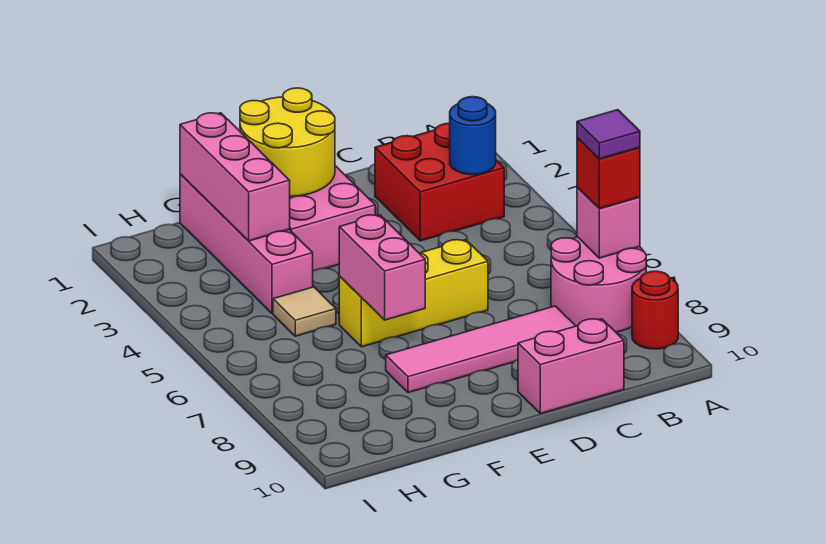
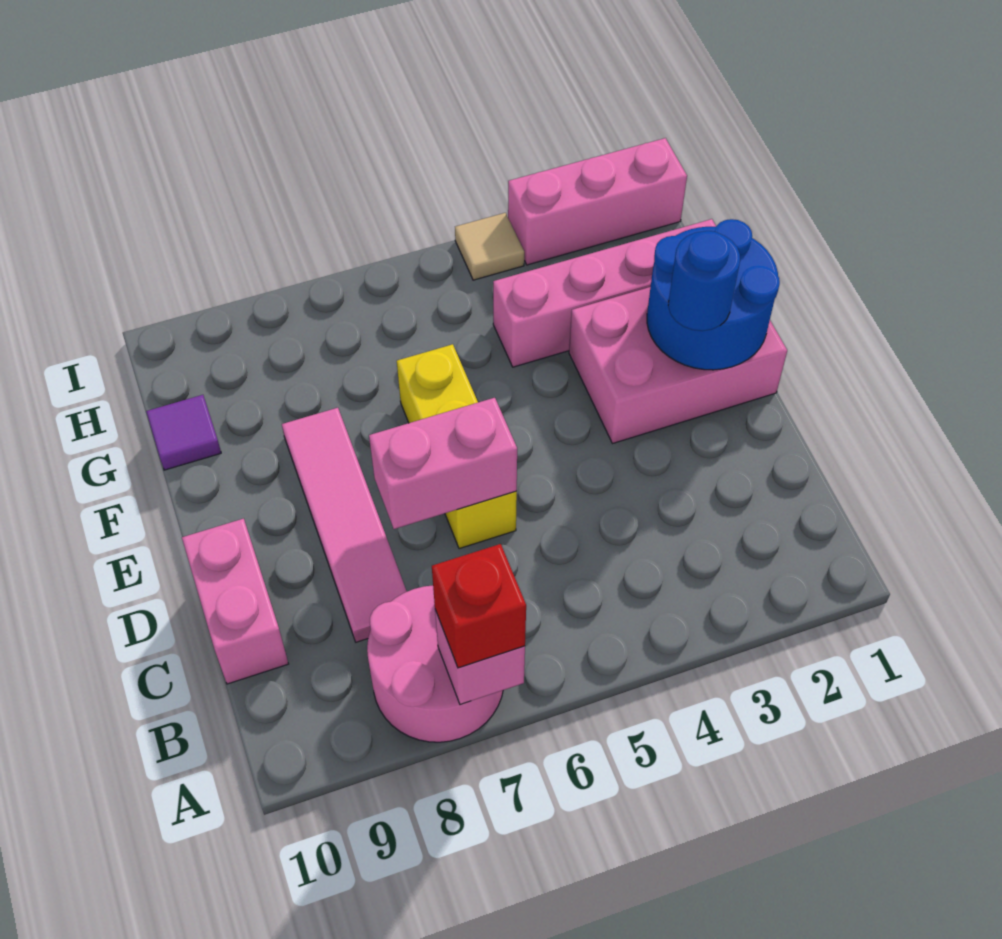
purple 1x1 tile [577,110,640,159] -> purple 1x1 tile moved to [146,395,221,470]
red 1x1 round brick [632,271,678,349] -> none
red 2x2 brick [375,123,504,241] -> none
blue 1x1 round brick [450,97,496,175] -> blue 1x1 round brick moved to [668,231,740,331]
yellow 2x2 round brick [240,88,335,197] -> blue 2x2 round brick [647,219,780,370]
pink 1x2 brick [339,215,425,320] -> pink 1x2 brick moved to [369,398,517,529]
pink 1x3 brick [180,113,290,241] -> pink 1x3 brick moved to [508,138,687,265]
tan 1x1 tile [273,287,336,336] -> tan 1x1 tile moved to [455,213,524,280]

